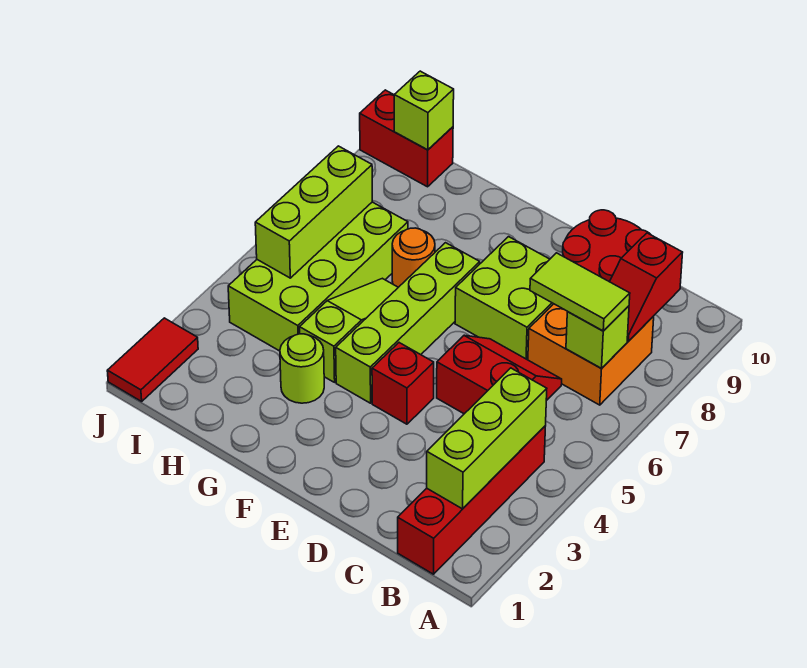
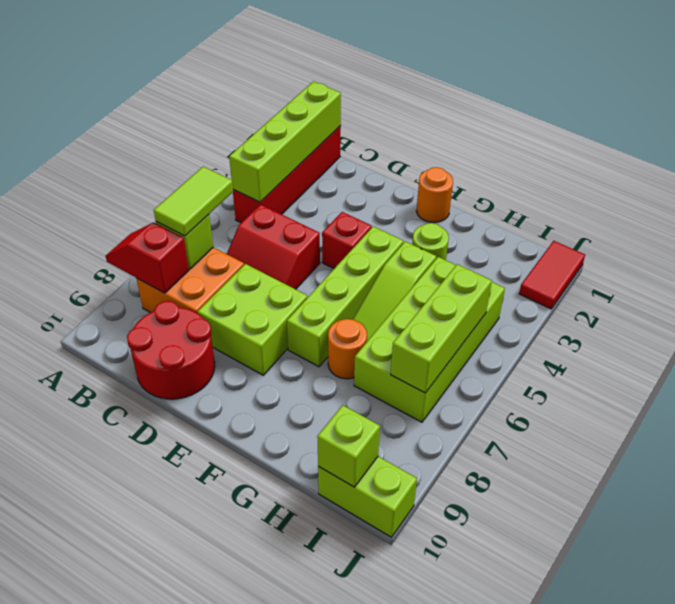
lime 1x3 brick [427,368,547,509] -> lime 1x4 brick [229,81,341,202]
lime 1x2 tile [530,253,630,331] -> lime 1x2 tile turned to [154,167,233,236]
red 1x2 slope [610,233,683,341] -> red 1x2 slope turned to [106,222,189,293]
none -> orange 1x1 round brick [416,167,453,223]
red 1x2 brick [360,90,453,187] -> lime 1x2 brick [318,456,417,537]

